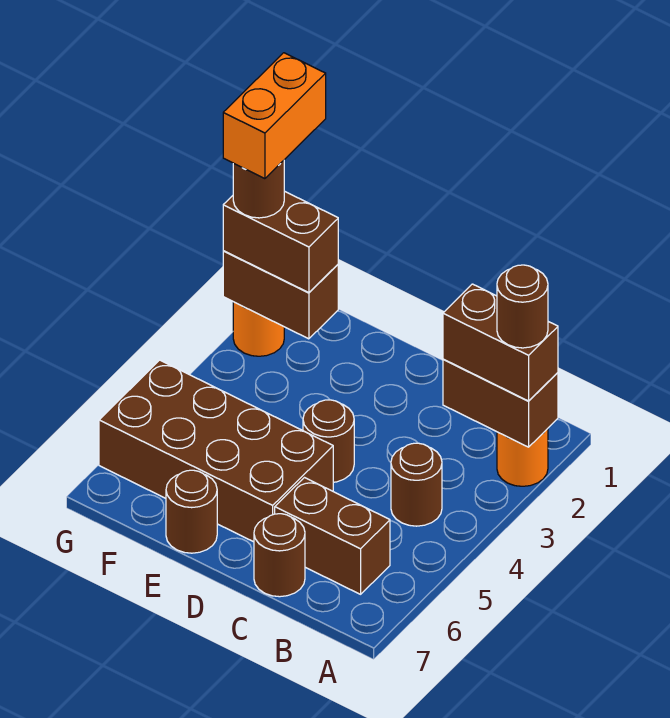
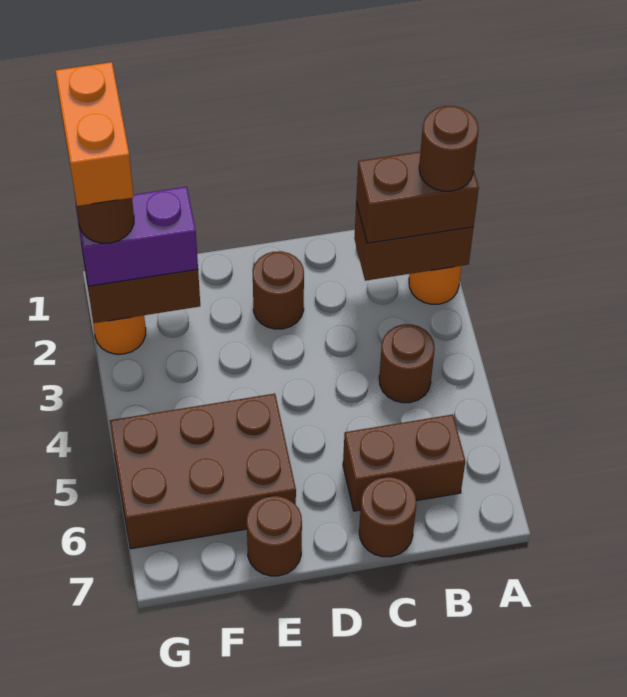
brown 1x1 round brick [303,400,354,482] -> brown 1x1 round brick moved to [253,251,304,329]
brown 2x4 brick [99,360,333,542] -> brown 2x3 brick [110,394,296,549]
brown 1x2 brick [223,191,338,293] -> purple 1x2 brick [76,187,198,286]

